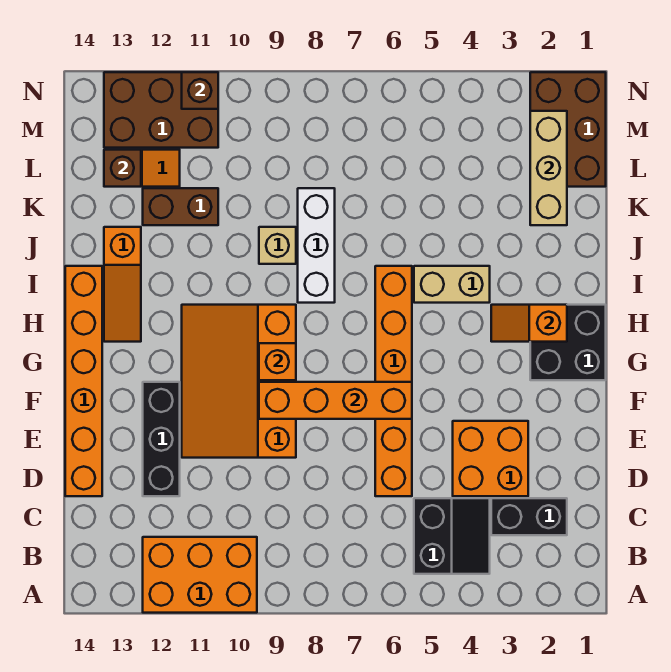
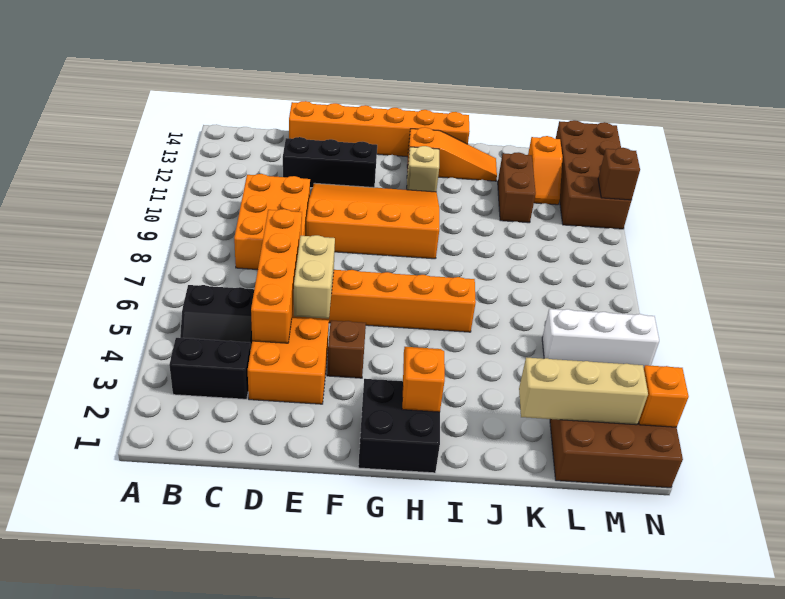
orange 2x3 brick [143,537,257,613] -> orange 2x3 brick moved to [234,174,310,270]
black 1x2 brick [491,498,567,535] -> black 1x2 brick turned to [169,338,251,399]
orange 1x4 brick [259,382,412,419] -> orange 1x4 brick moved to [251,209,302,343]
orange 1x1 brick [259,343,296,380] -> orange 1x1 brick moved to [639,365,689,427]
orange 1x3 slope [104,227,141,342] -> orange 1x3 slope turned to [407,127,497,181]
tan 1x2 brick [414,266,490,303] -> tan 1x2 brick moved to [294,235,335,319]
white 1x3 brick [298,188,335,303] -> white 1x3 brick moved to [542,309,659,368]
tan 1x1 brick [259,227,296,264] -> tan 1x1 brick moved to [407,146,439,192]
brown 1x1 brick [104,150,141,187] -> brown 1x1 brick moved to [327,320,366,378]
brown 2x3 brick [104,72,218,148] -> brown 2x4 brick [556,120,631,229]

